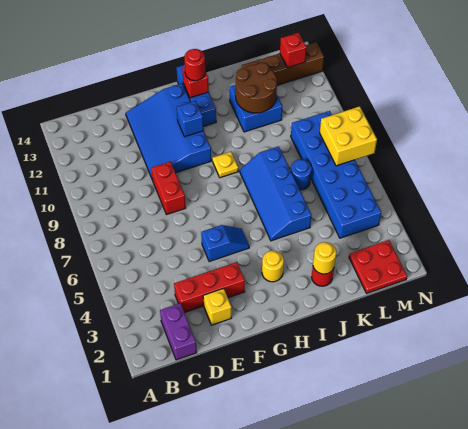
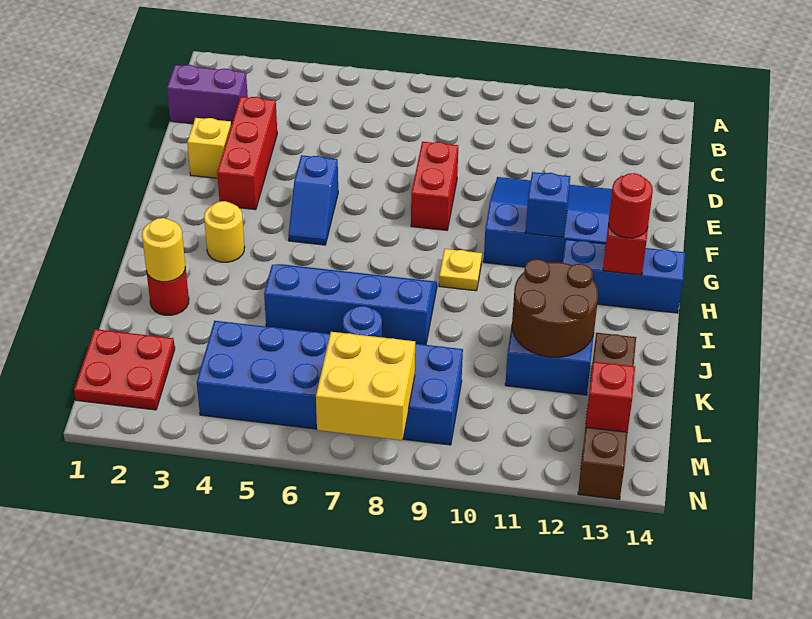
red 1x2 brick [151,162,186,215] -> red 1x2 brick turned to [411,142,458,230]

